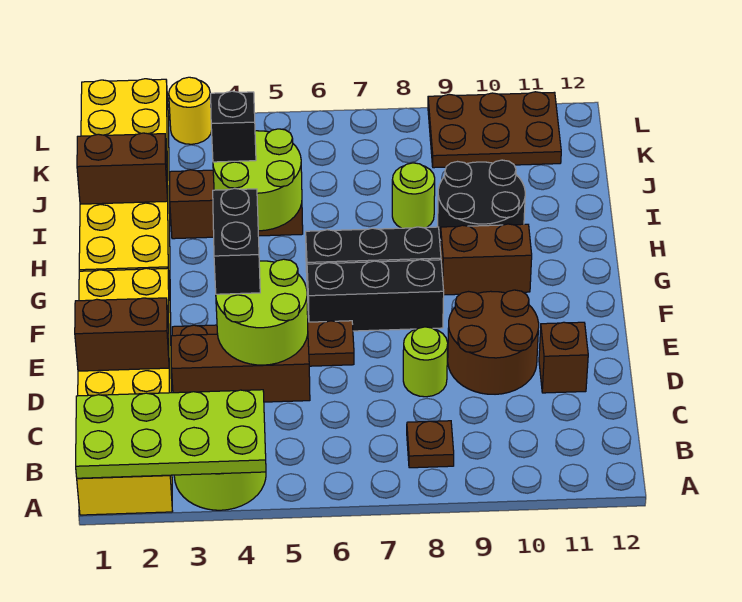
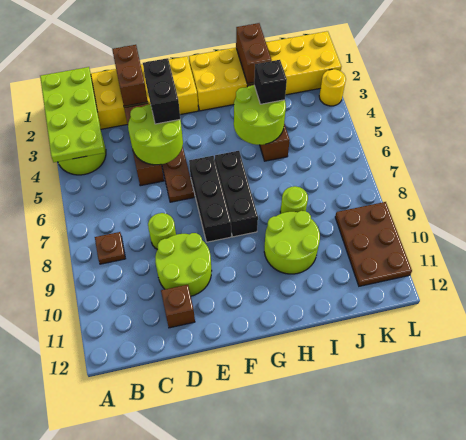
brown 2x2 round brick [448,290,539,394] -> lime 2x2 round brick [155,233,212,296]
black 1x2 brick [213,188,260,294] -> black 1x2 brick turned to [143,58,180,124]
brown 1x2 brick [440,224,532,295] -> none
black 2x2 round brick [438,160,525,240] -> lime 2x2 round brick [264,211,320,274]

